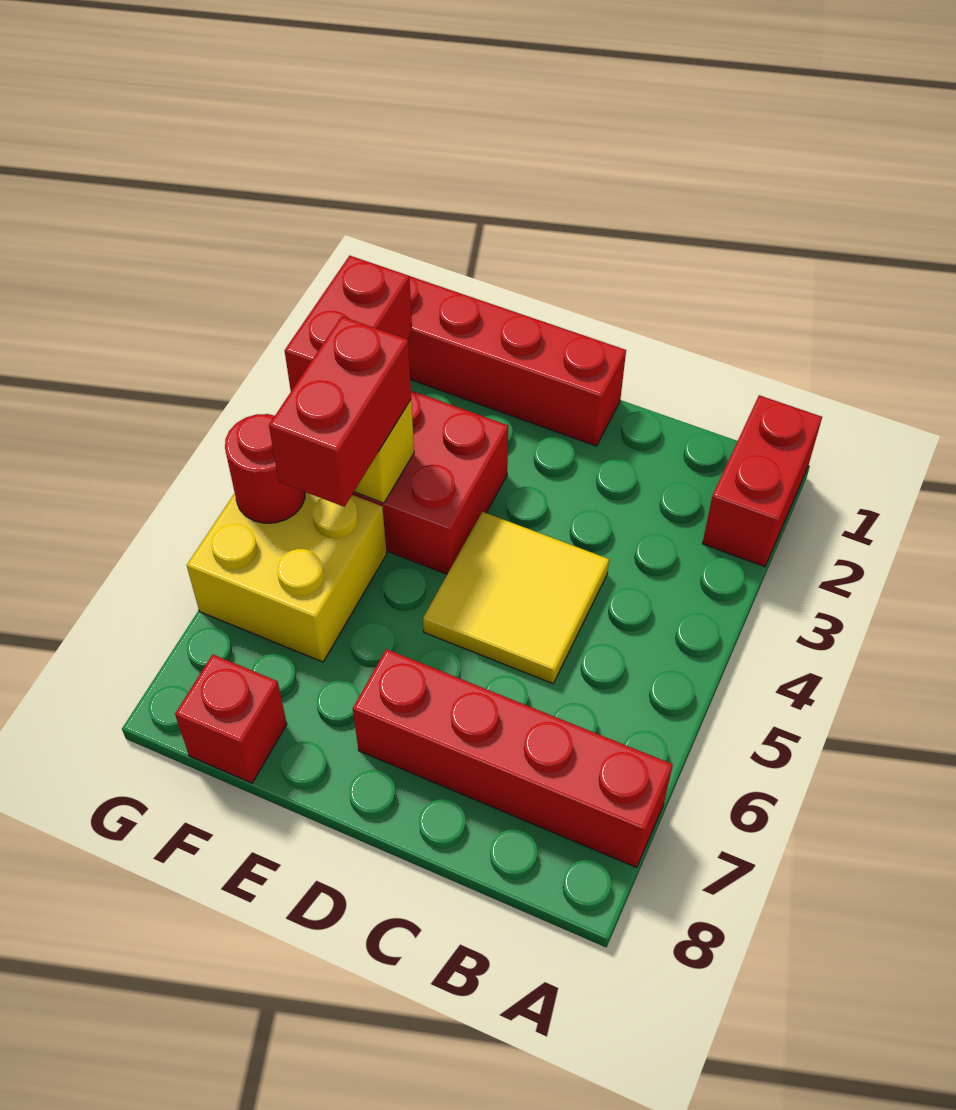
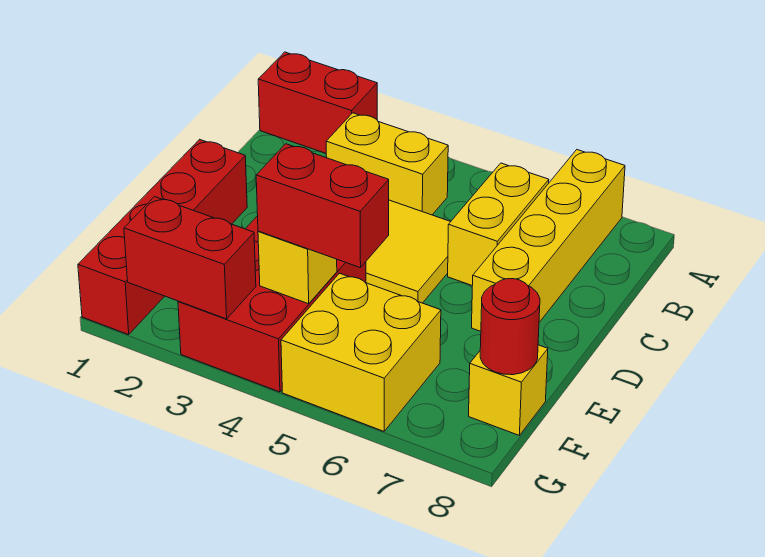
red 1x4 brick [353,649,673,867] -> yellow 1x4 brick [472,150,625,331]
none -> yellow 1x2 brick [326,113,448,215]
none -> yellow 1x2 brick [448,163,549,286]
red 1x1 brick [175,655,287,783] -> yellow 1x1 brick [469,345,548,435]
red 1x1 round brick [225,414,305,523] -> red 1x1 round brick moved to [480,279,540,375]

